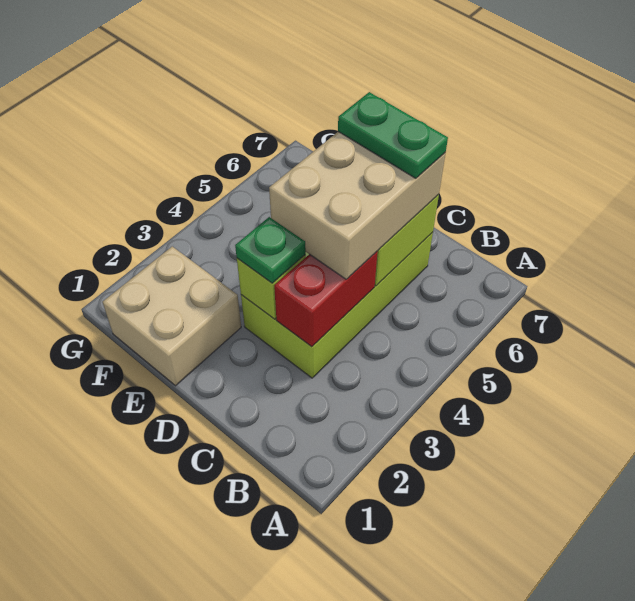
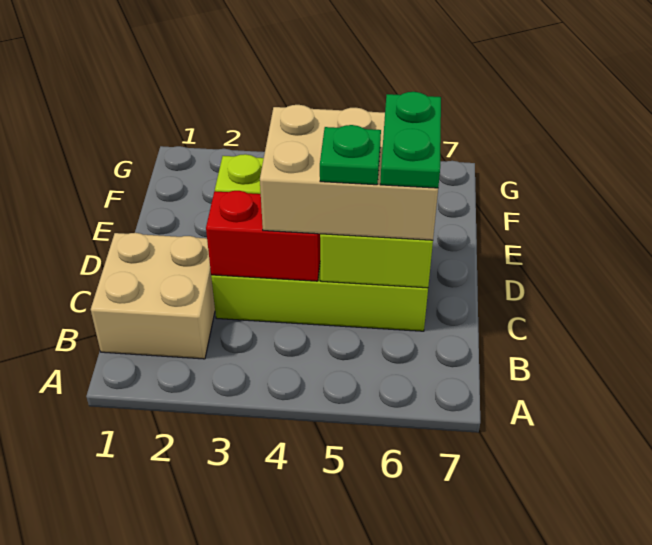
green 1x1 plate [235,217,306,283] -> green 1x1 plate moved to [320,125,381,185]
tan 2x2 brick [103,246,241,386] -> tan 2x2 brick moved to [91,233,215,359]

